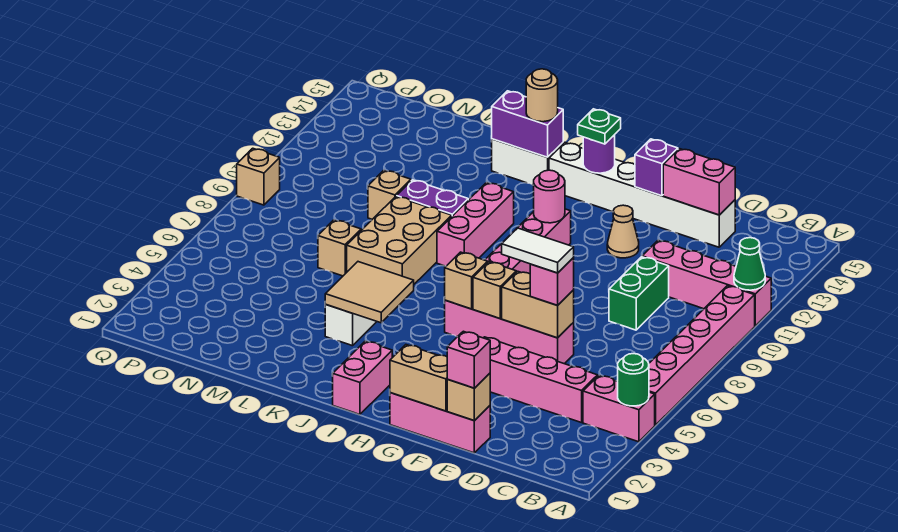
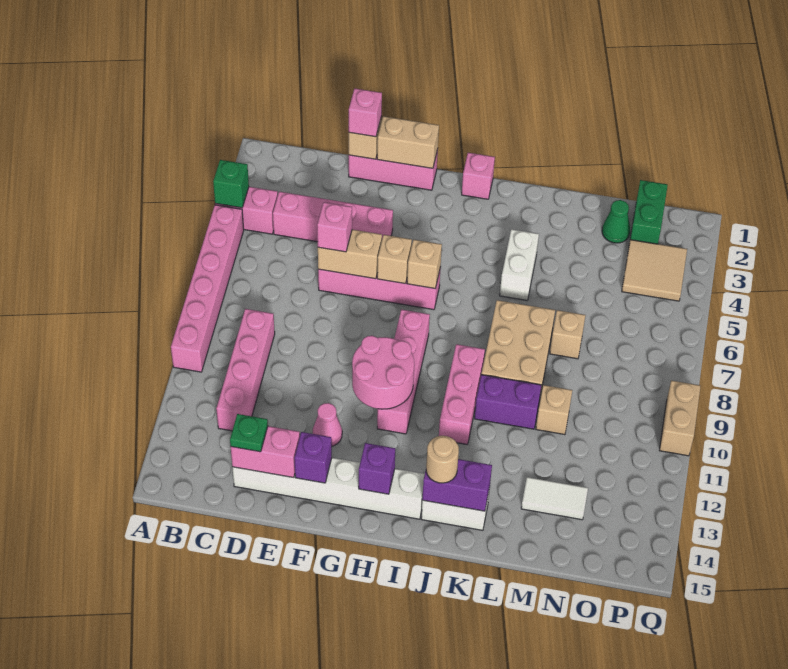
green 1x1 round brick [618,354,649,406] -> green 1x1 brick [213,160,249,208]
pink 1x4 brick [642,240,771,326] -> pink 1x4 brick turned to [216,309,275,431]
green 1x1 cone [734,238,765,290] -> green 1x1 cone moved to [602,200,630,243]
green 1x2 brick [609,257,669,330] -> green 1x2 brick moved to [630,180,668,244]
white 1x2 tile [502,228,574,273] -> white 1x2 tile moved to [521,477,588,520]
tan 1x1 cone [607,205,639,258] -> pink 1x1 cone [313,403,342,446]
pink 1x1 round brick [534,170,565,223] -> pink 2x2 round brick [352,336,414,409]
purple 1x1 round brick [583,135,615,173] -> purple 1x1 brick [359,443,395,494]
green 1x1 plate [578,109,621,144] -> green 1x1 plate moved to [230,414,268,452]
pink 1x2 brick [333,341,392,415] -> pink 1x1 brick [462,153,495,199]
tan 2x2 tile [325,262,414,323] -> tan 2x2 tile moved to [622,240,687,301]
tan 1x1 brick [237,148,280,205] -> tan 1x2 brick [659,380,701,456]

